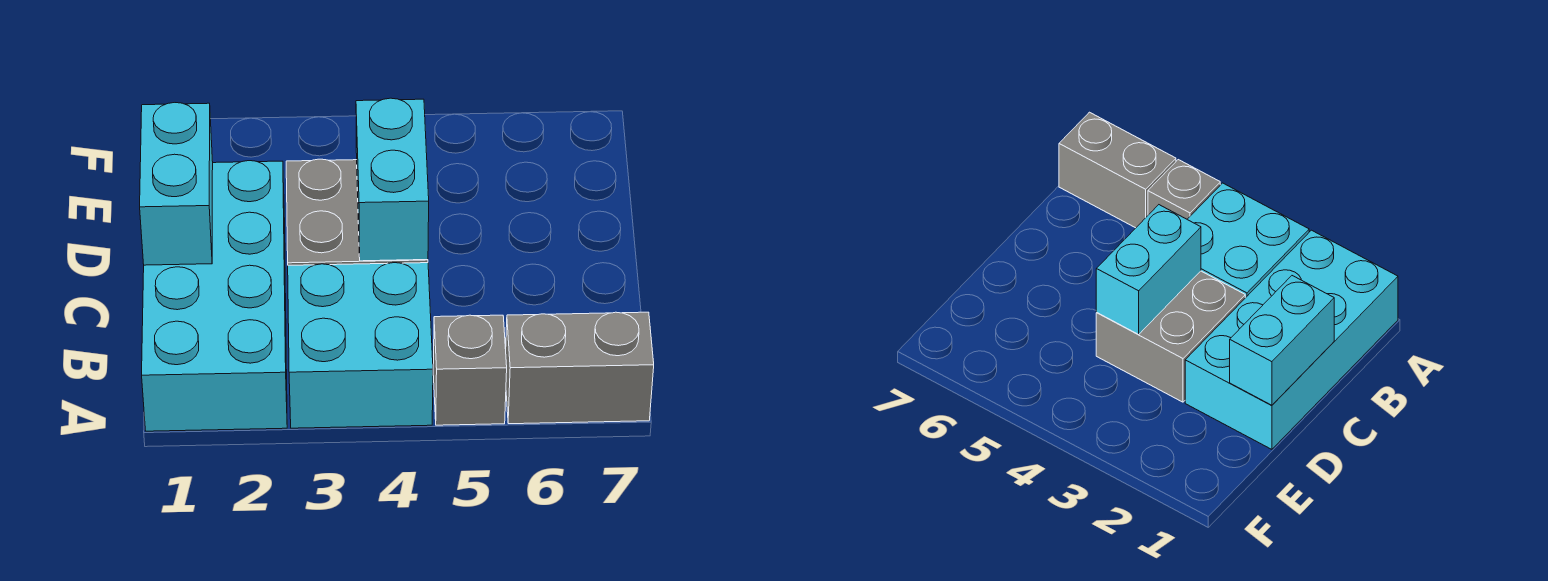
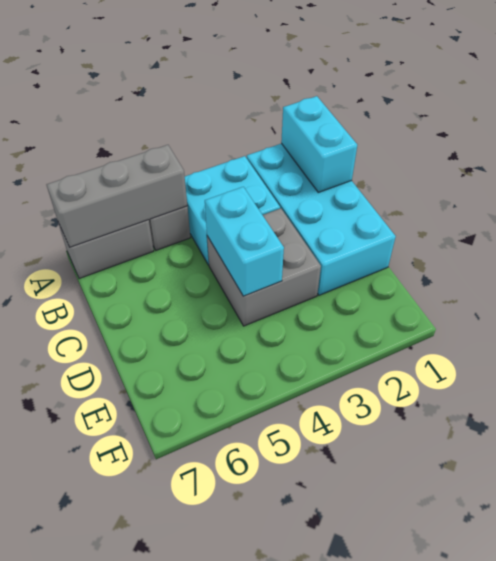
none -> grey 1x3 brick [47,145,187,247]
cyan 1x2 brick [140,103,213,265] -> cyan 1x2 brick moved to [281,96,357,192]

